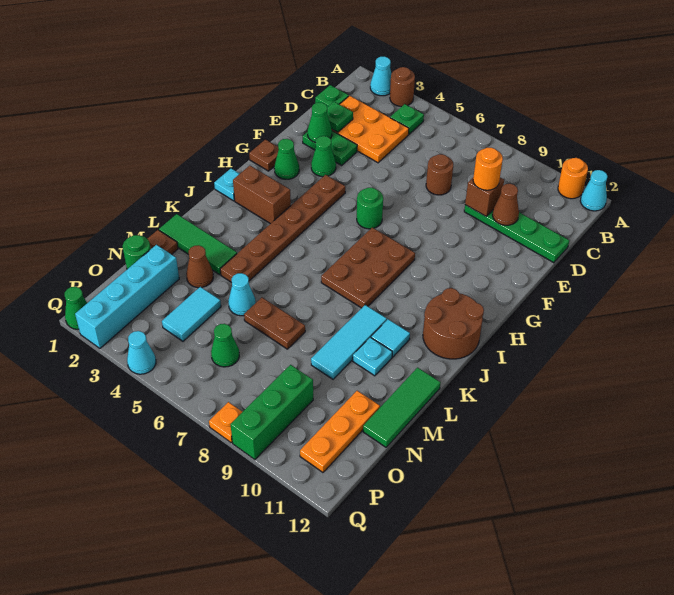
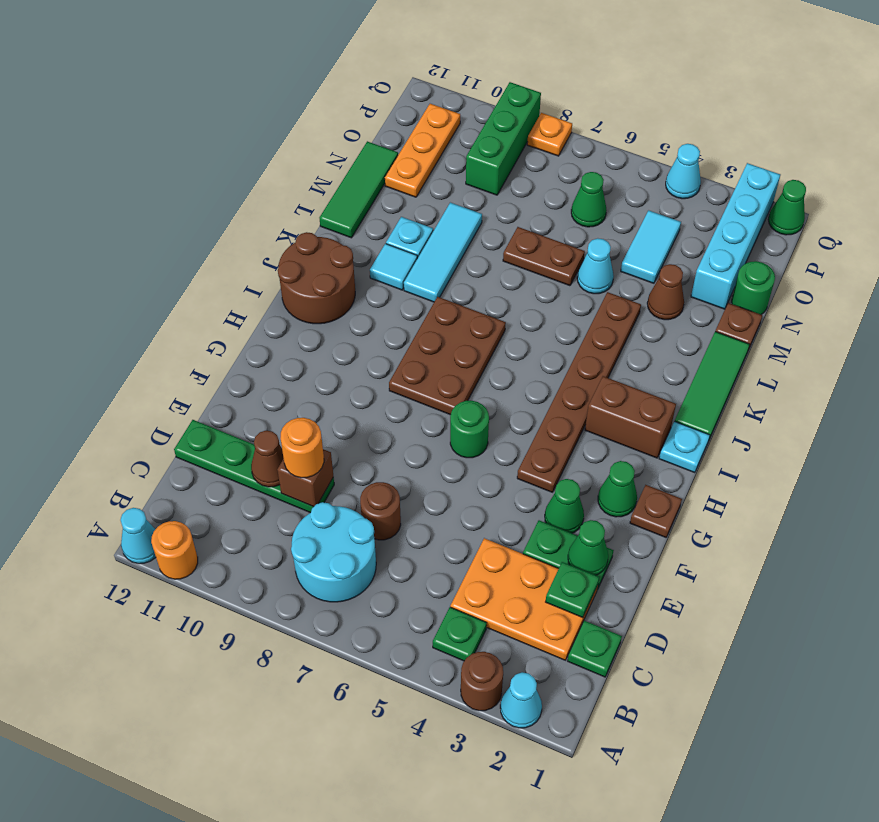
none -> cyan 2x2 round brick [291,502,376,602]
green 1x3 tile [159,214,237,275] -> green 1x3 tile turned to [675,332,750,439]

